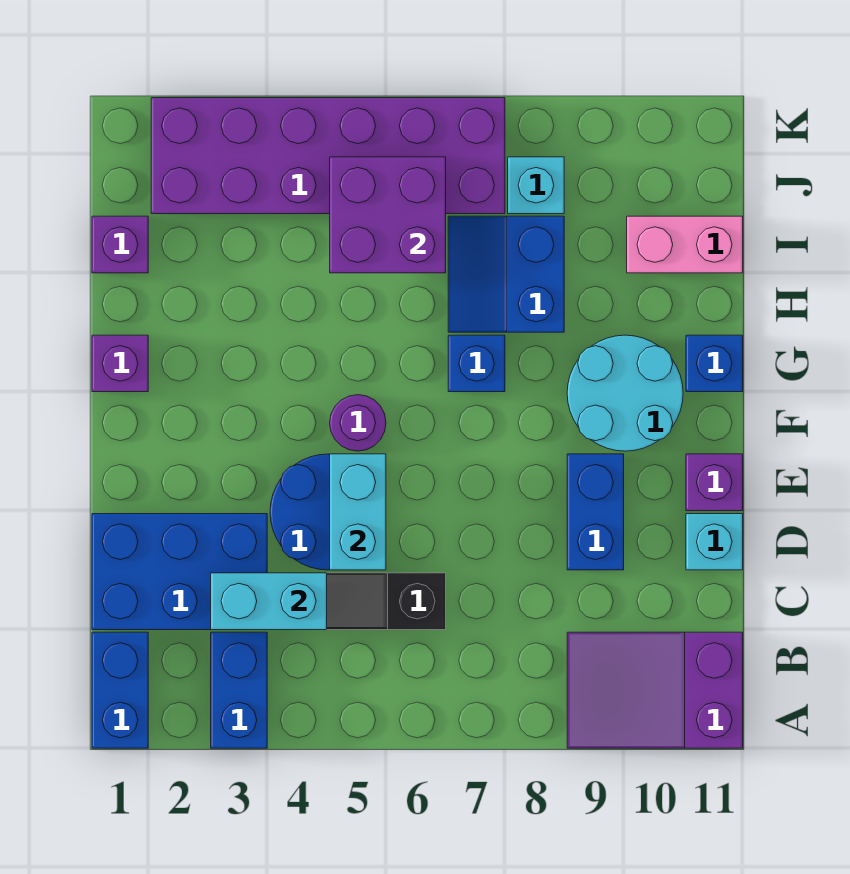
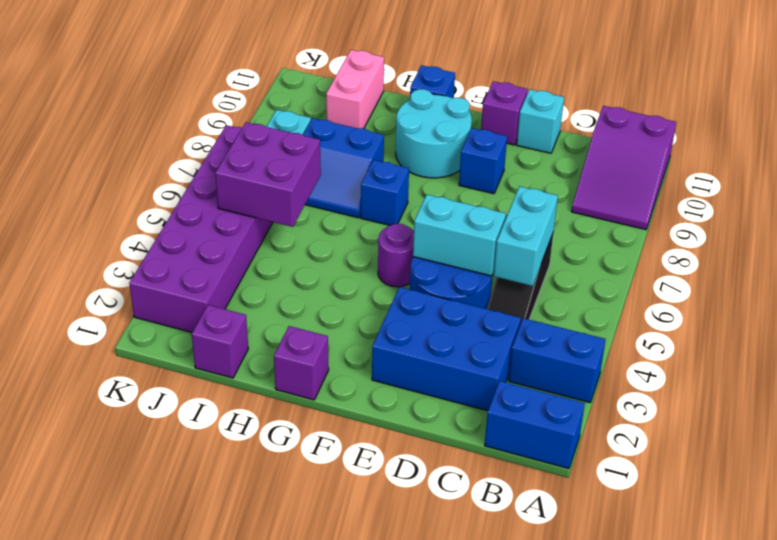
blue 2x3 brick [92,514,267,630] -> blue 2x3 brick turned to [372,287,521,411]
cyan 1x2 brick [211,573,327,630] -> cyan 1x2 brick moved to [494,186,558,286]
blue 1x2 brick [567,454,624,570] -> blue 1x1 brick [459,128,507,194]

